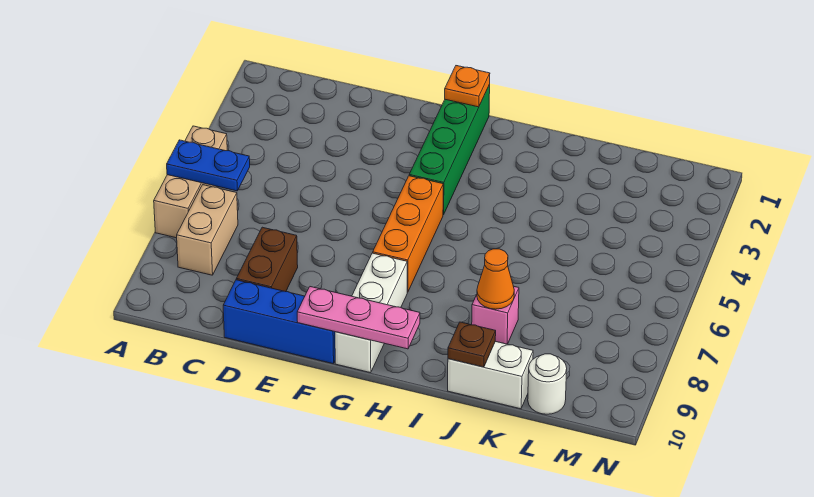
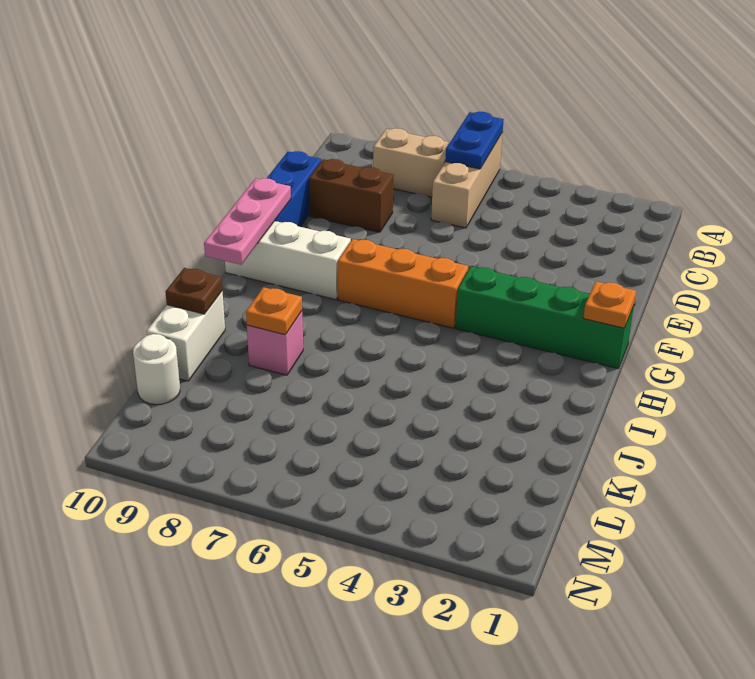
tan 1x3 brick [154,126,227,238] -> tan 1x3 brick turned to [431,132,503,228]
orange 1x1 cone [477,249,514,309] -> orange 1x1 plate [246,287,302,335]

